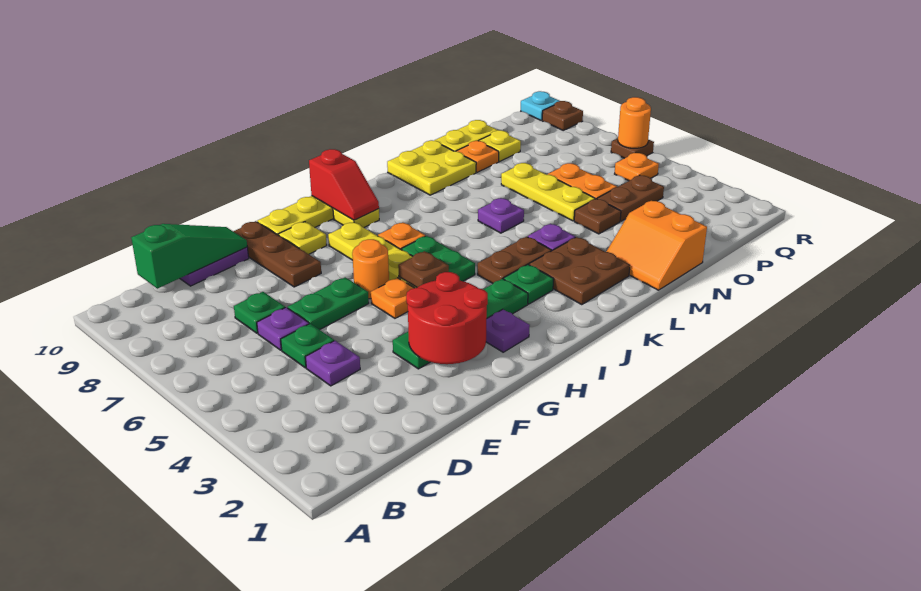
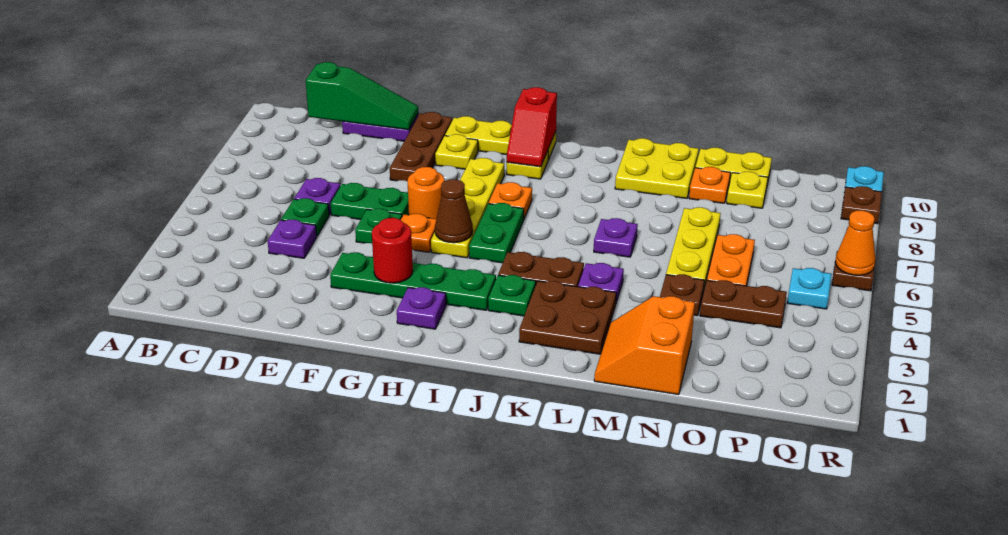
green 1x1 plate [234,292,285,333] -> green 1x1 plate moved to [355,209,402,243]
red 2x2 round brick [406,272,488,364] -> red 1x1 round brick [372,218,413,283]
brown 1x1 plate [398,251,449,288] -> brown 1x1 cone [435,179,473,243]
orange 1x1 plate [615,153,659,181] -> cyan 1x1 plate [787,268,832,309]
orange 1x1 round brick [618,97,651,148] -> orange 1x1 cone [835,211,875,275]

